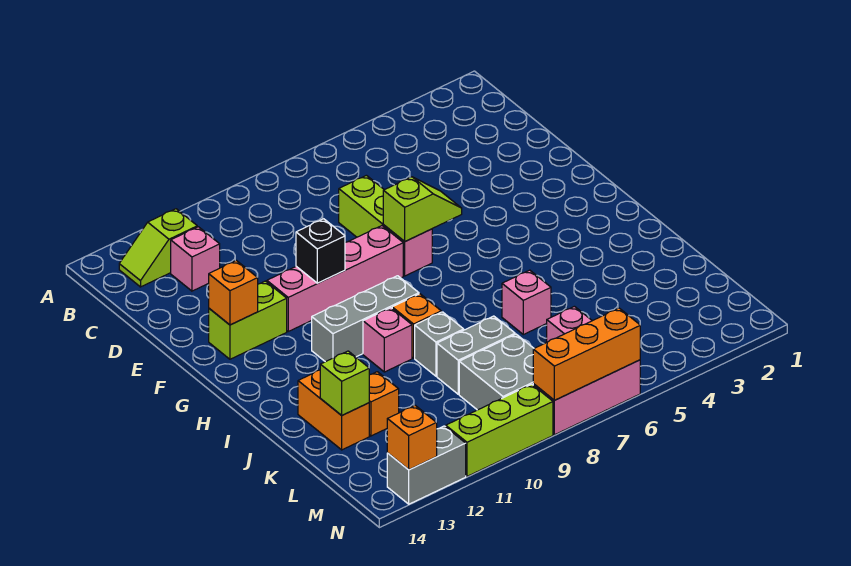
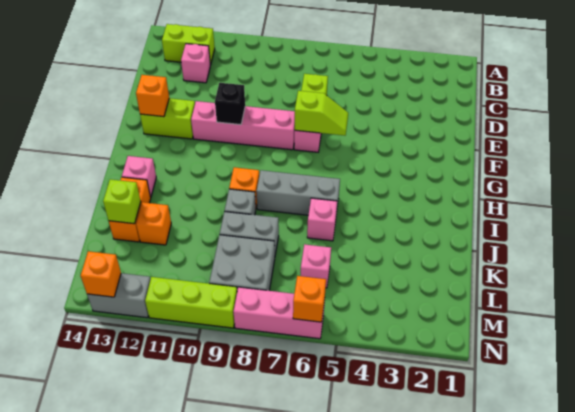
lime 1x2 slope [119,209,197,287] -> lime 1x2 brick [162,24,215,65]
grey 1x3 brick [312,276,419,362] -> grey 1x3 brick moved to [256,170,340,215]
pink 1x1 brick [363,308,412,372] -> pink 1x1 brick moved to [122,156,156,198]
orange 1x3 brick [533,308,640,400] -> orange 1x1 brick [293,276,326,322]

